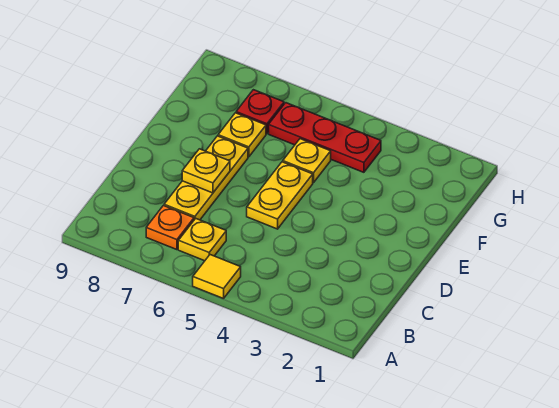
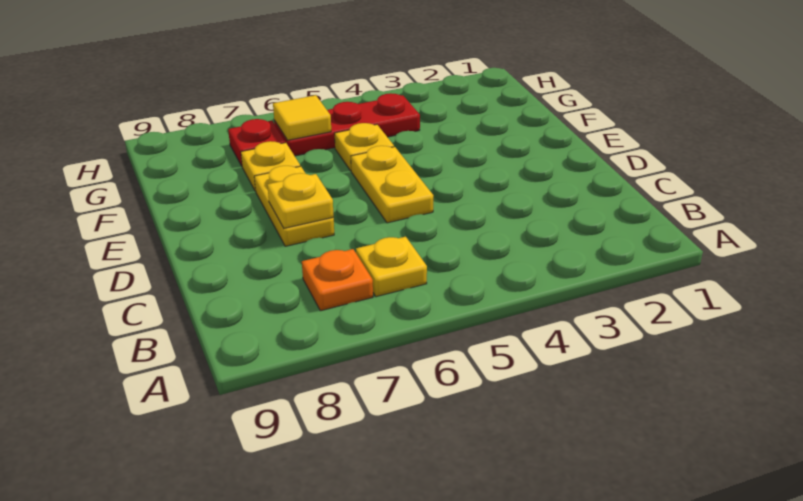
yellow 1x1 tile [193,255,241,299] -> yellow 1x1 tile moved to [273,95,331,140]
yellow 1x3 plate [164,136,248,220] -> yellow 1x2 plate [254,166,334,246]

